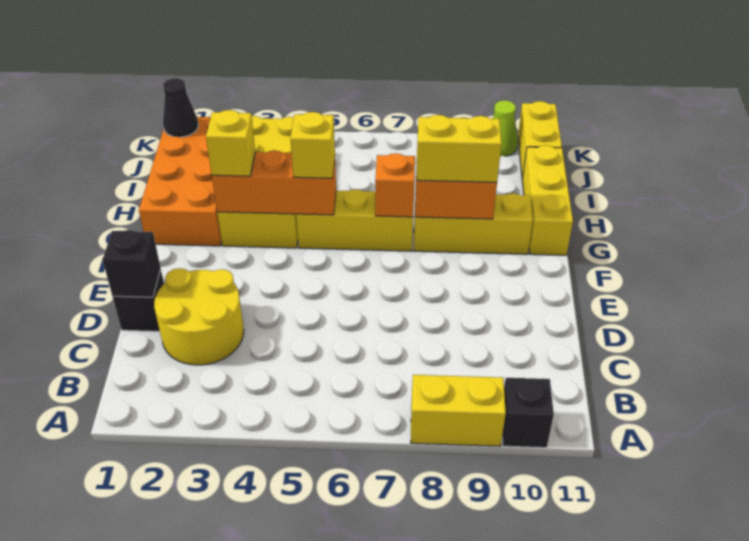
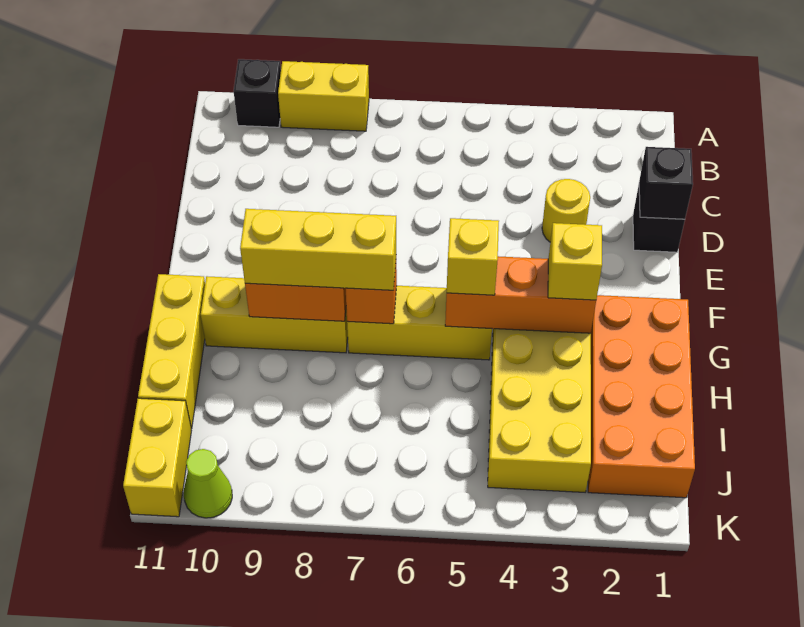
yellow 2x2 round brick [154,268,244,365] -> yellow 1x1 round brick [542,179,590,242]
yellow 1x2 brick [417,115,502,182] -> yellow 1x3 brick [240,209,396,290]
black 1x1 cone [163,78,198,137] -> none

